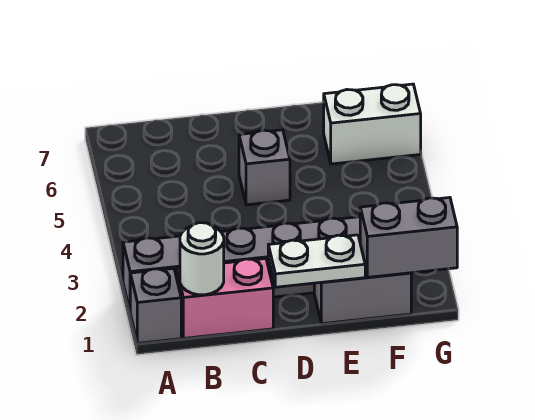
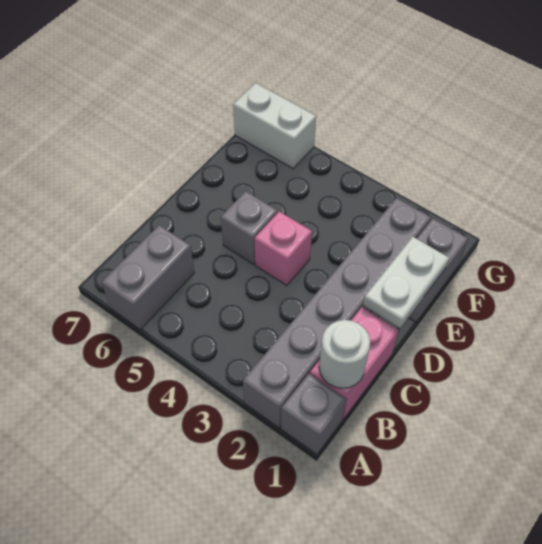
none -> pink 1x1 brick [255,212,312,286]
grey 1x2 brick [360,198,457,277] -> grey 1x2 brick moved to [102,225,194,330]
white 1x2 brick [324,84,421,164] -> white 1x2 brick turned to [233,83,316,169]

